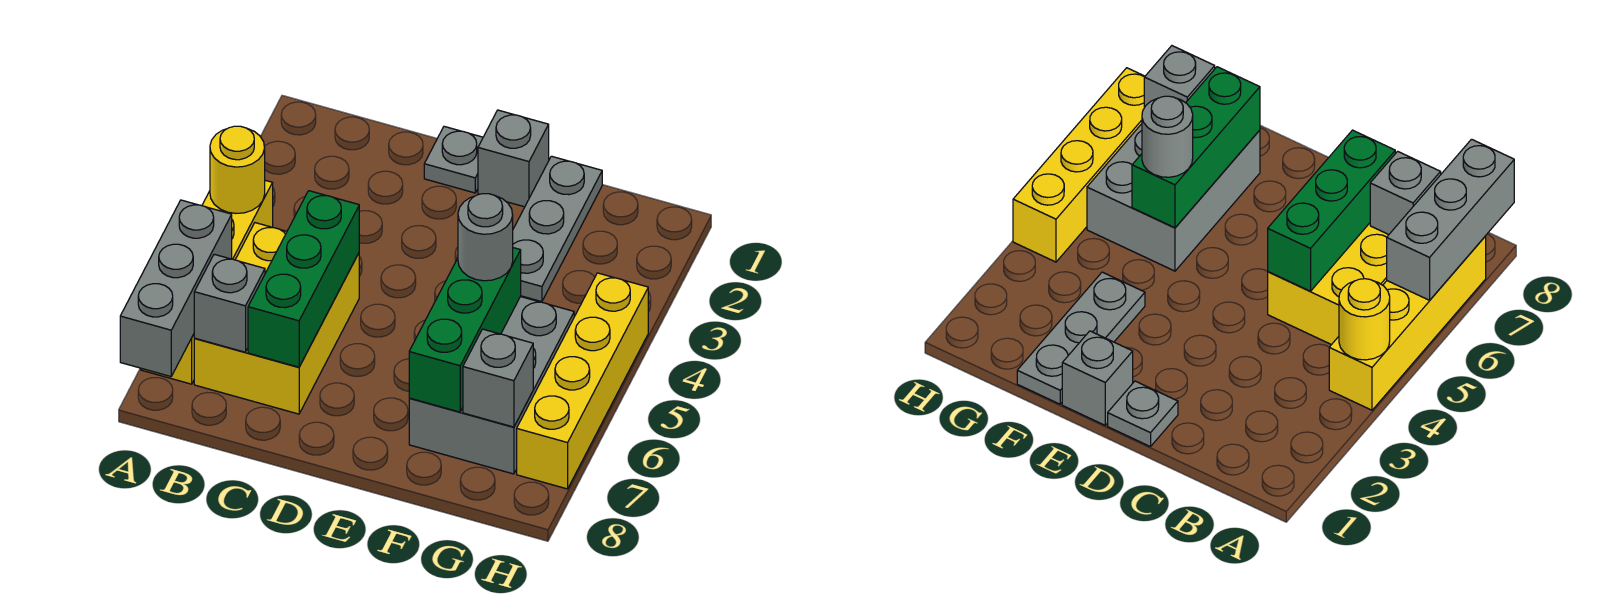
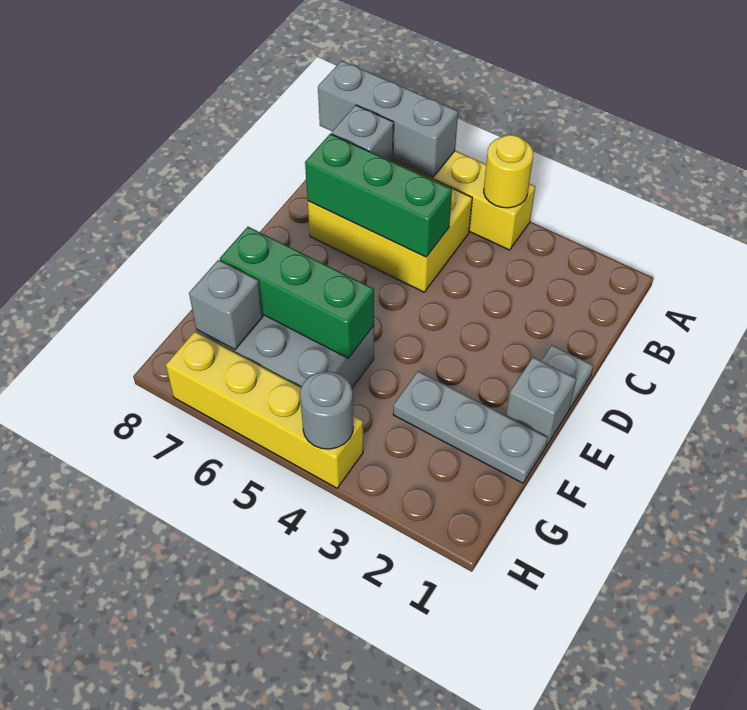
grey 1x1 round brick [458,194,513,281] -> grey 1x1 round brick moved to [300,371,353,449]

